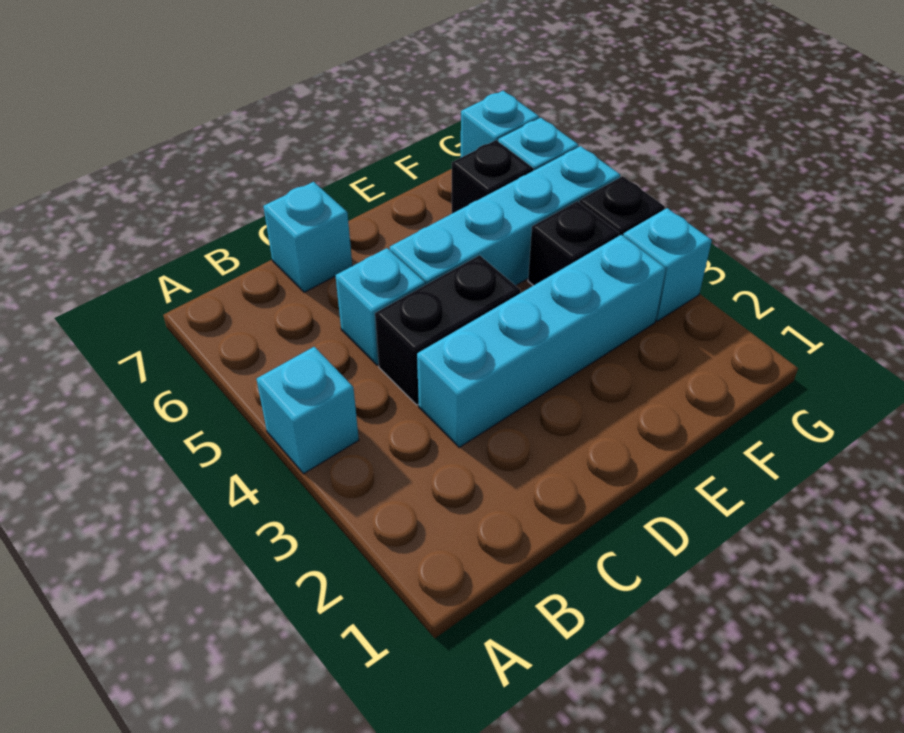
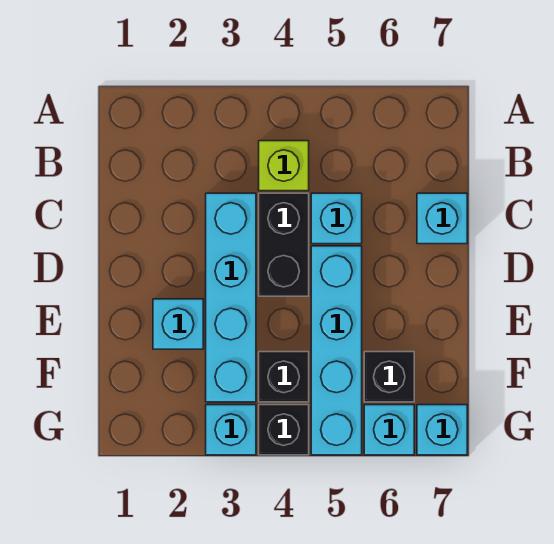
cyan 1x1 brick [256,347,359,474] -> cyan 1x1 brick moved to [153,299,203,349]
none -> lime 1x1 brick [259,141,309,191]

